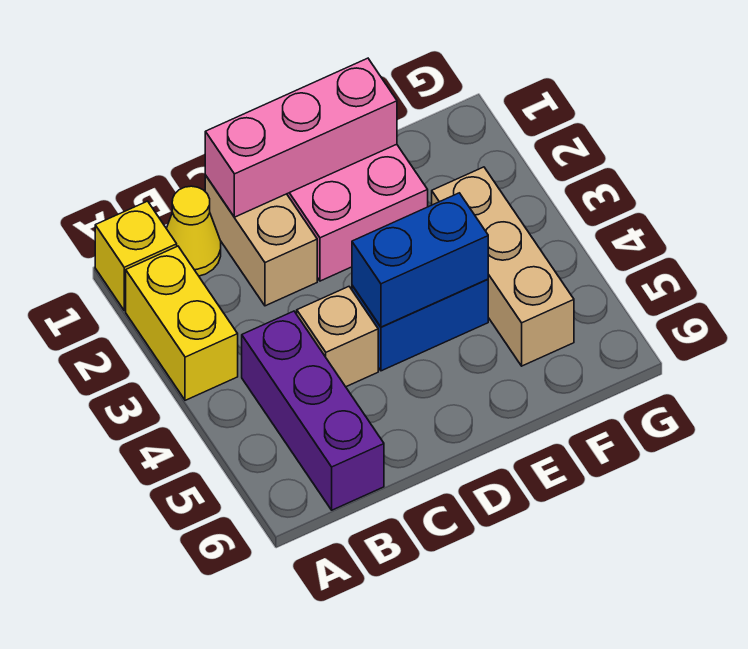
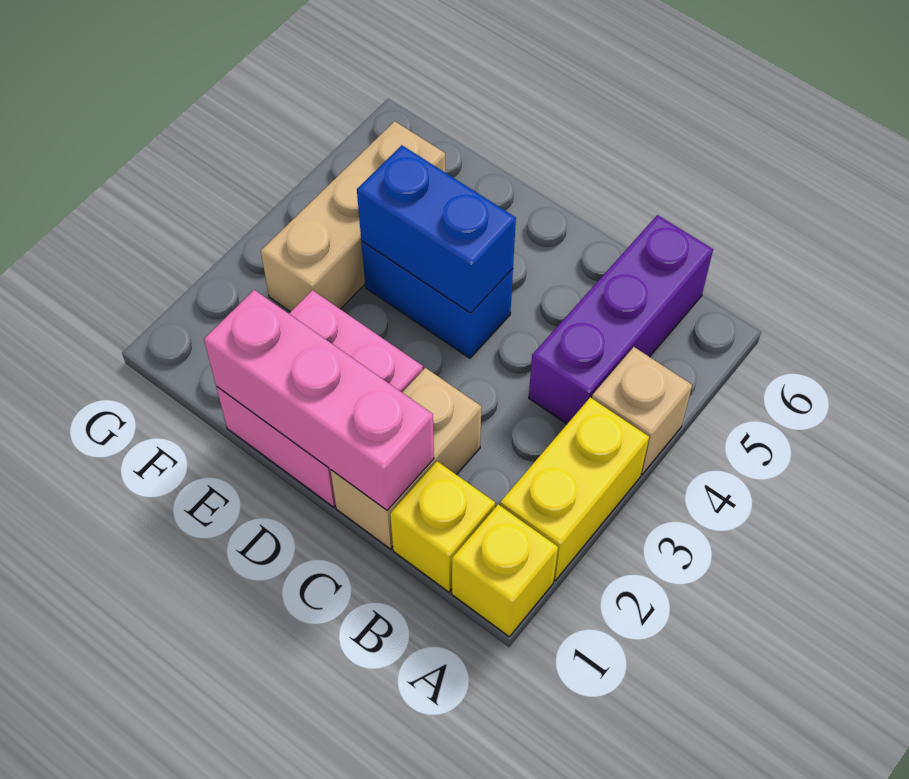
yellow 1x1 cone [166,186,221,276] -> yellow 1x1 brick [390,461,495,592]
tan 1x1 brick [297,287,378,387] -> tan 1x1 brick moved to [592,347,692,475]

